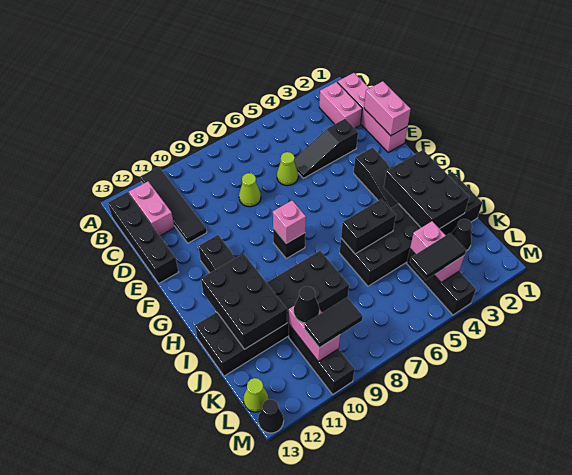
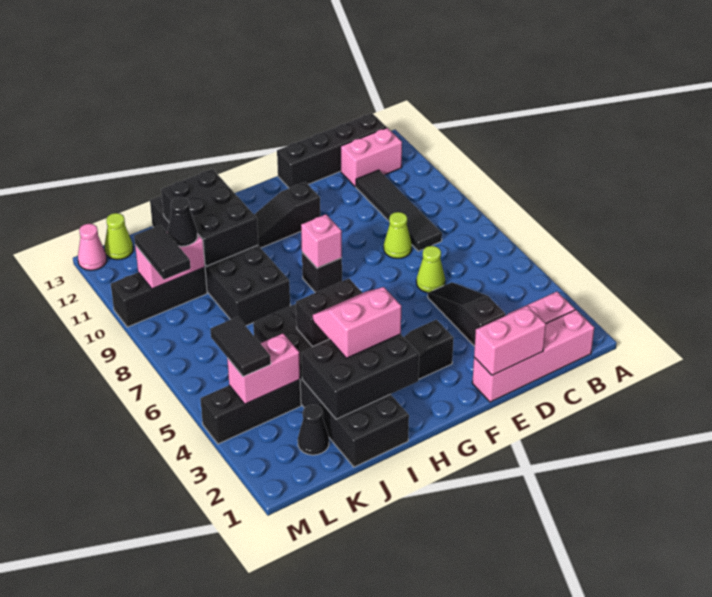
black 1x4 tile [140,167,207,243] -> black 1x4 tile turned to [356,170,442,251]
none -> pink 2x2 slope [313,287,401,358]
black 2x3 brick [201,254,287,349] -> black 2x3 brick turned to [161,169,258,266]
black 1x2 brick [341,199,396,254] -> black 1x2 brick turned to [296,279,362,347]
black 1x1 cone [258,399,284,433] -> pink 1x1 cone [78,224,107,270]

